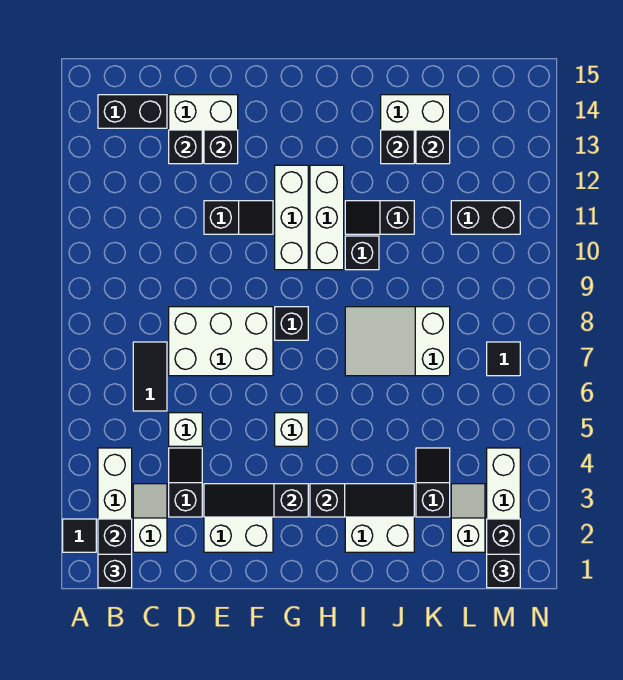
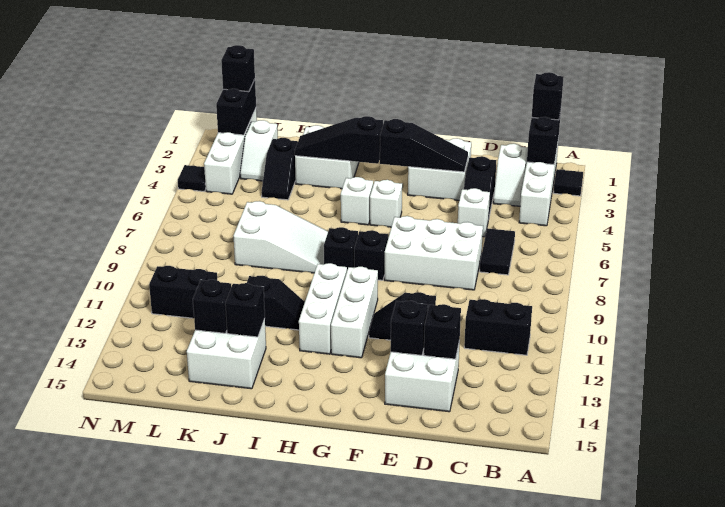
black 1x2 brick [98,95,167,128] -> black 1x2 brick moved to [464,299,532,355]
none -> white 1x1 brick [341,177,373,225]
black 1x1 brick [345,236,379,270] -> black 1x1 brick moved to [324,227,358,270]
black 1x1 tile [487,342,520,376] -> black 1x1 tile moved to [178,165,206,191]

